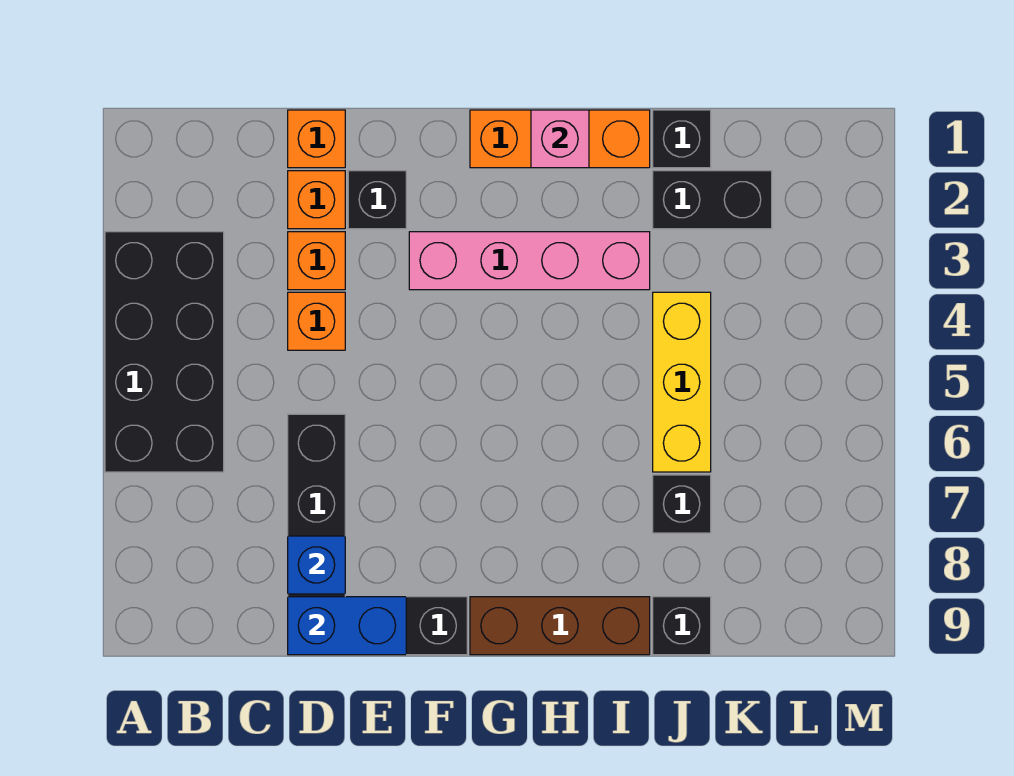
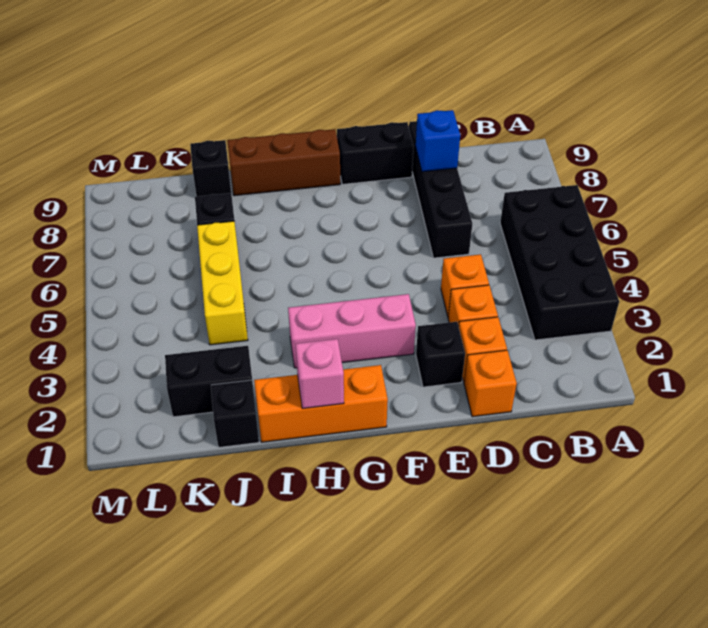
blue 1x2 brick [288,597,406,655] -> none
pink 1x4 brick [409,232,650,290] -> pink 1x3 brick [288,294,416,368]

